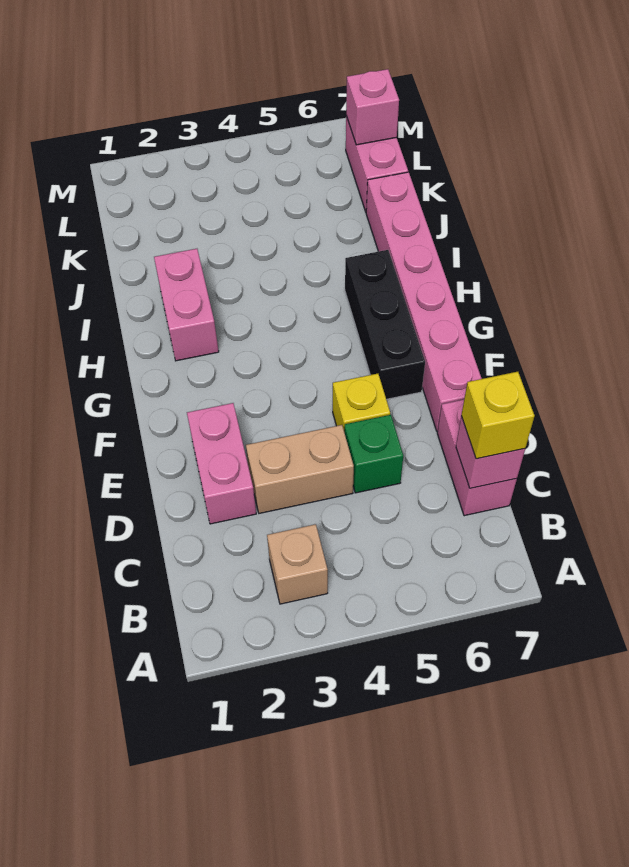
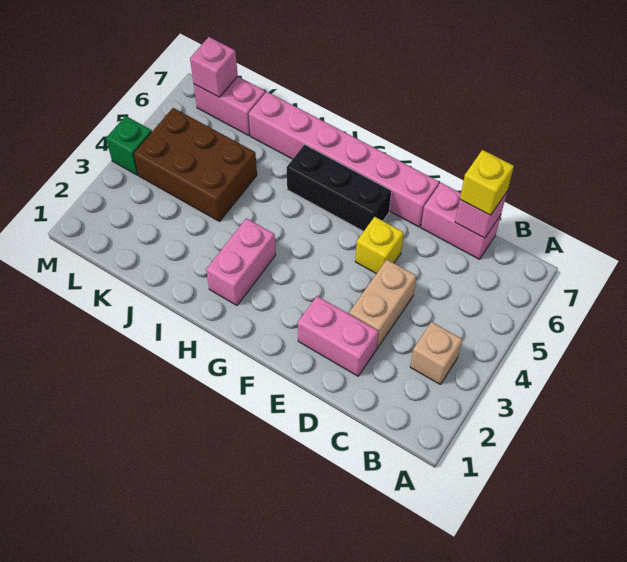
green 1x1 brick [344,415,403,493] -> green 1x1 brick moved to [106,116,152,175]
pink 1x2 brick [154,249,219,361] -> pink 1x2 brick turned to [206,218,276,305]
none -> brown 2x3 brick [133,108,257,222]

